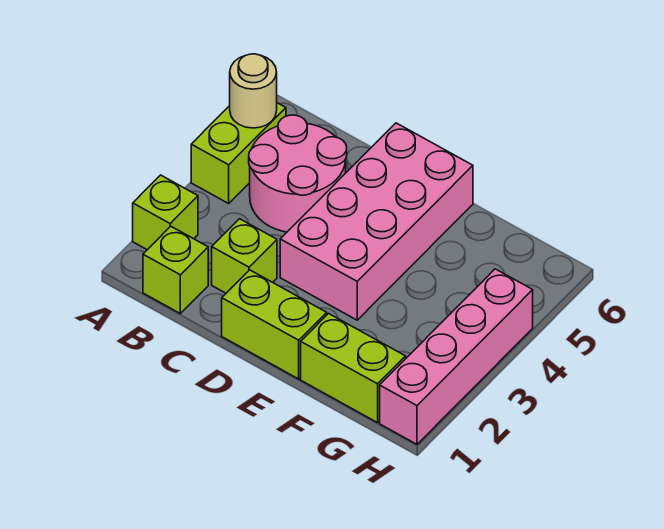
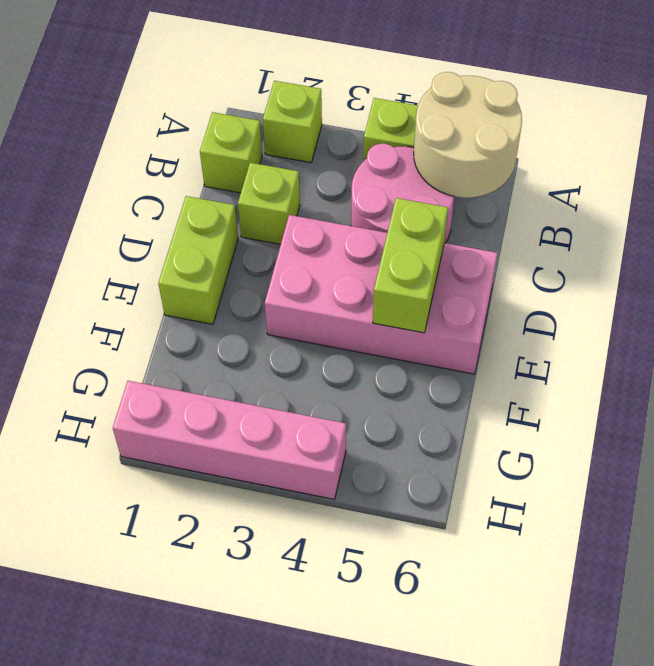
tan 1x1 round brick [230,54,277,128] -> tan 2x2 round brick [414,72,522,198]
lime 1x2 brick [301,314,406,423] -> lime 1x2 brick moved to [373,198,448,333]

